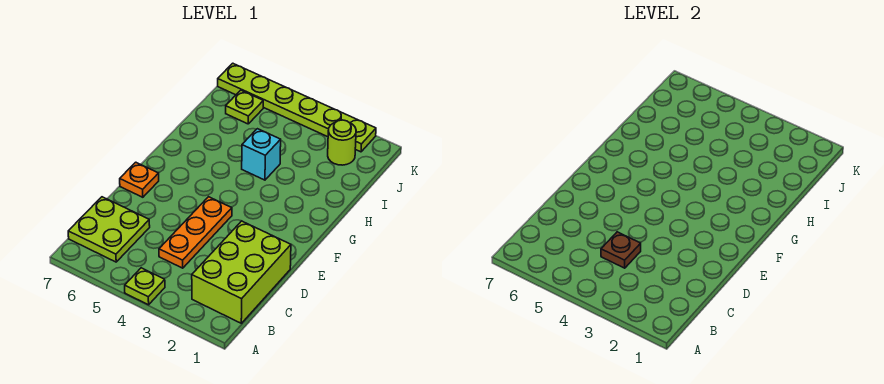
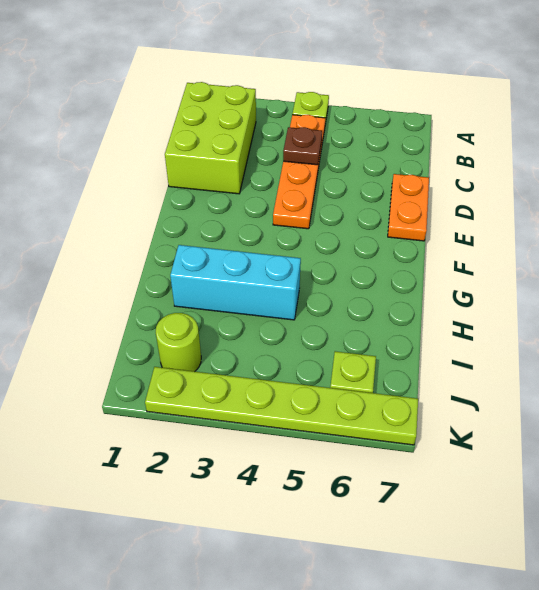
lime 2x2 plate [68,197,150,262] -> none
orange 1x3 plate [159,197,232,268] -> orange 1x4 plate [273,115,325,229]
orange 1x1 plate [120,162,159,197] -> orange 1x2 plate [388,174,429,241]
cyan 1x1 brick [242,129,281,180] -> cyan 1x3 brick [170,245,301,320]

